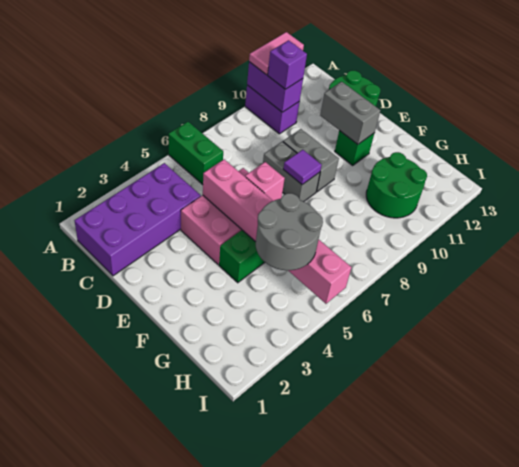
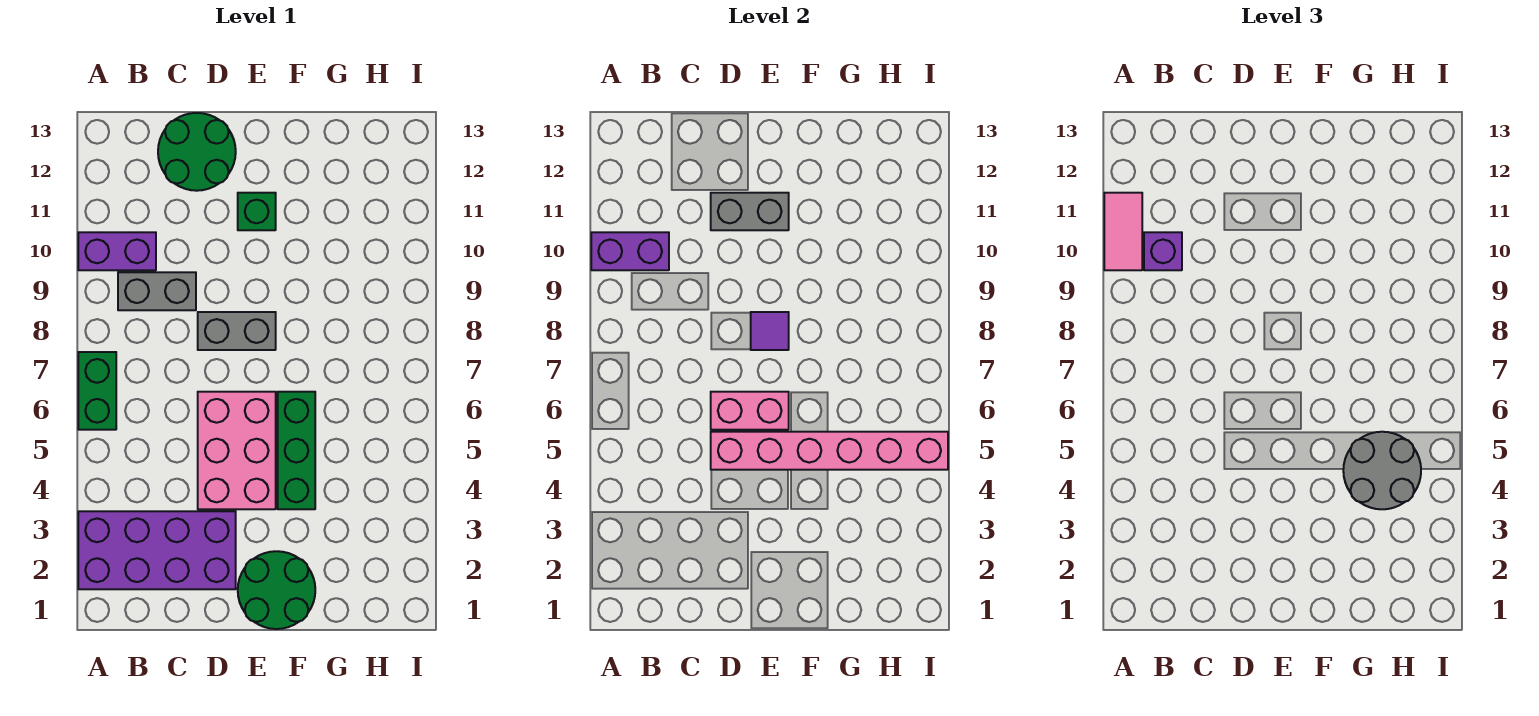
green 1x2 brick [169,122,223,185] -> green 1x2 brick turned to [78,352,116,430]
purple 2x4 brick [74,163,201,276] -> purple 2x4 brick turned to [78,511,236,589]
grey 1x2 brick [283,129,339,192] -> grey 1x2 brick moved to [118,272,196,310]
pink 1x1 brick [245,162,285,201] -> pink 1x2 brick [711,392,789,430]
green 2x2 round brick [366,152,427,218] -> green 2x2 round brick moved to [238,551,315,629]

